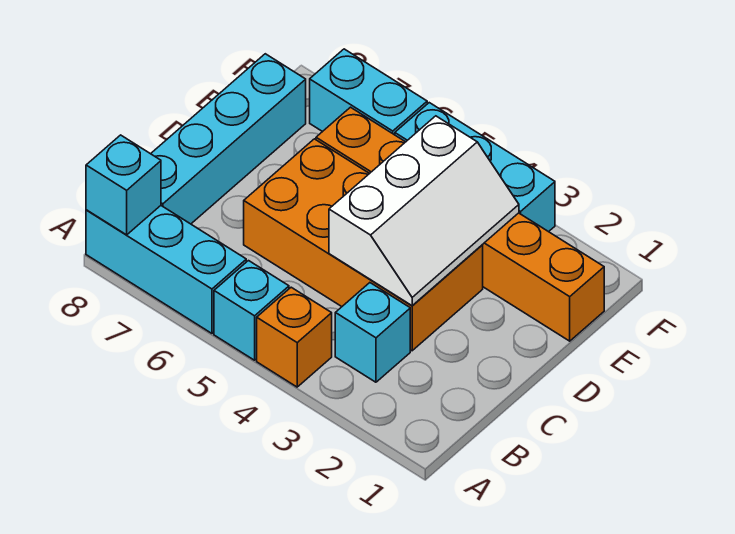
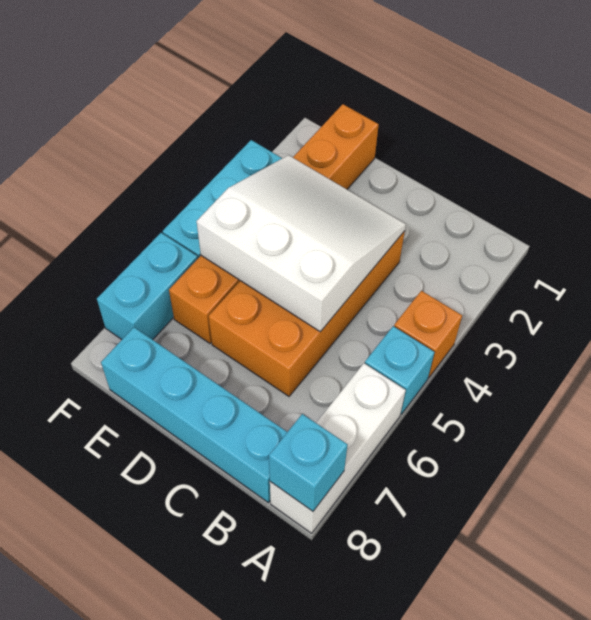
cyan 1x3 brick [86,206,246,333] -> white 1x3 brick [270,363,406,533]
cyan 1x1 brick [335,283,410,382] -> none
white 2x3 slope [329,116,519,306] -> white 3x3 slope [197,155,406,332]

